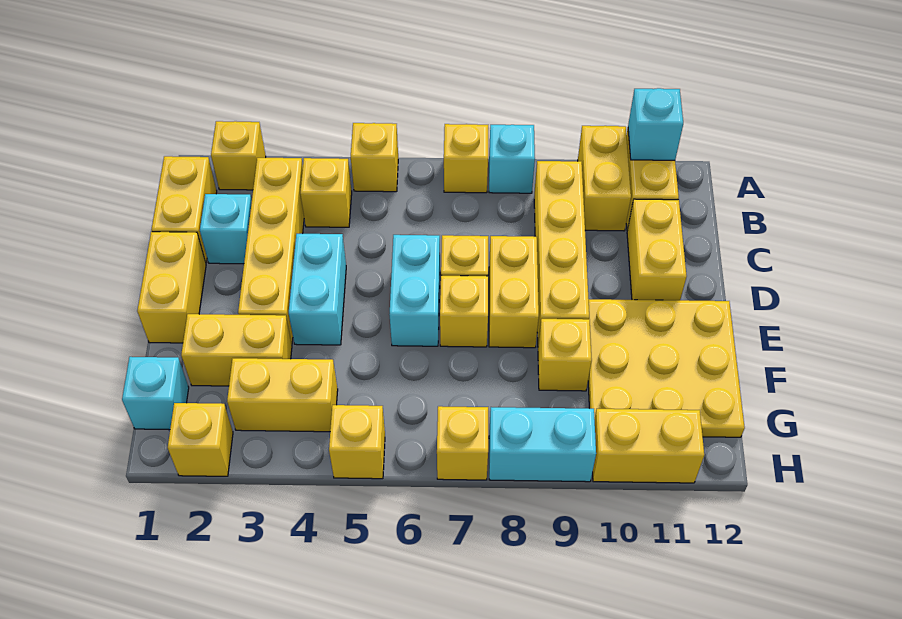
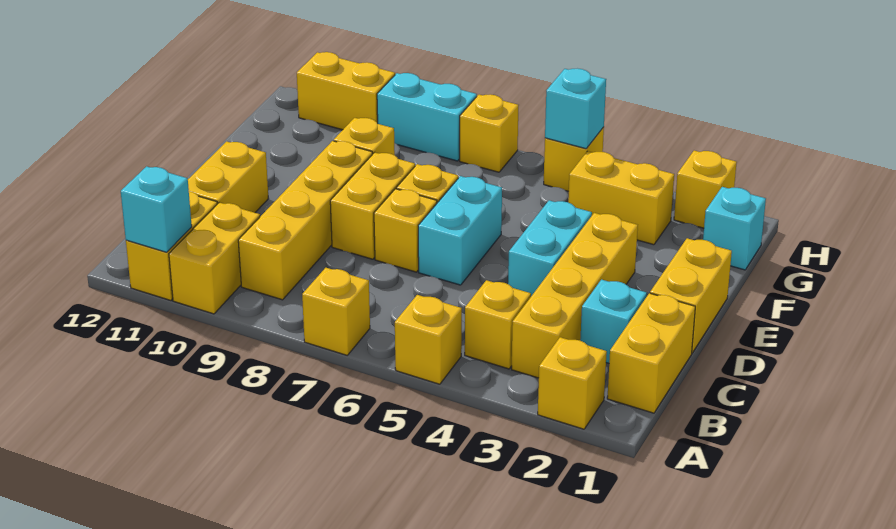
cyan 1x1 brick [489,125,535,193] -> cyan 1x1 brick moved to [545,69,606,149]
yellow 3x3 plate [588,299,745,437] -> none
yellow 1x2 brick [181,314,292,386] -> none

